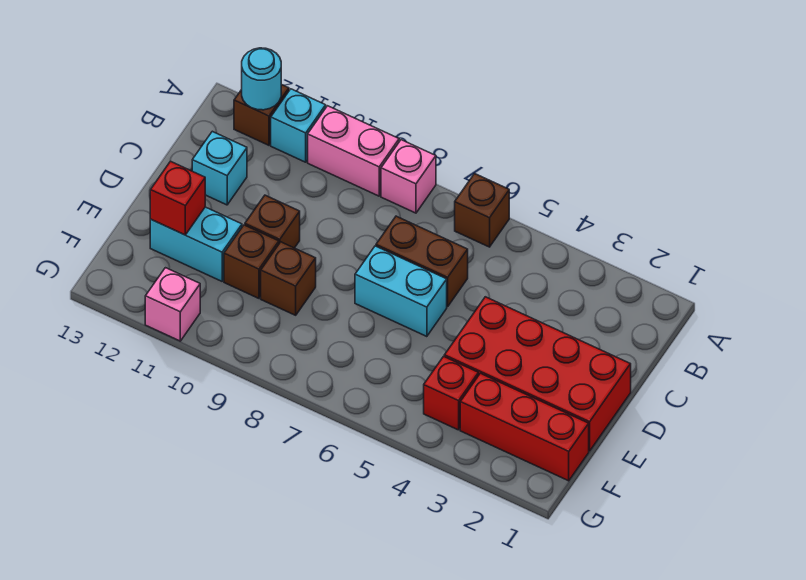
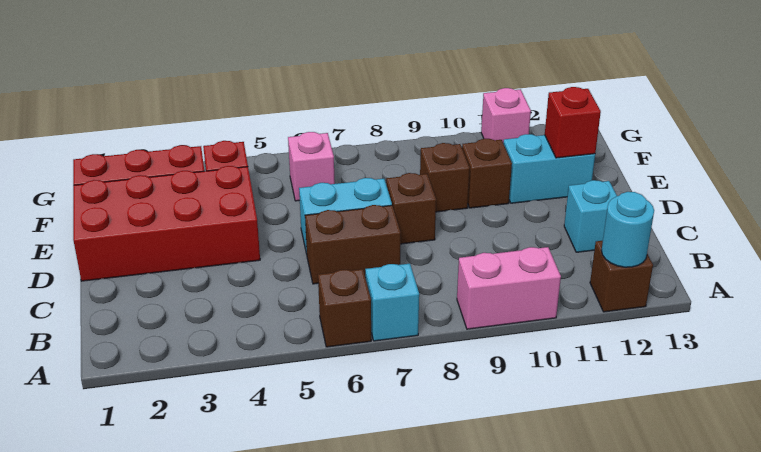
pink 1x1 brick [381,140,436,213] -> pink 1x1 brick moved to [288,132,335,201]
cyan 1x1 brick [271,89,326,162] -> cyan 1x1 brick moved to [365,264,419,341]
brown 1x1 brick [245,195,300,248] -> brown 1x1 brick moved to [386,173,436,244]

